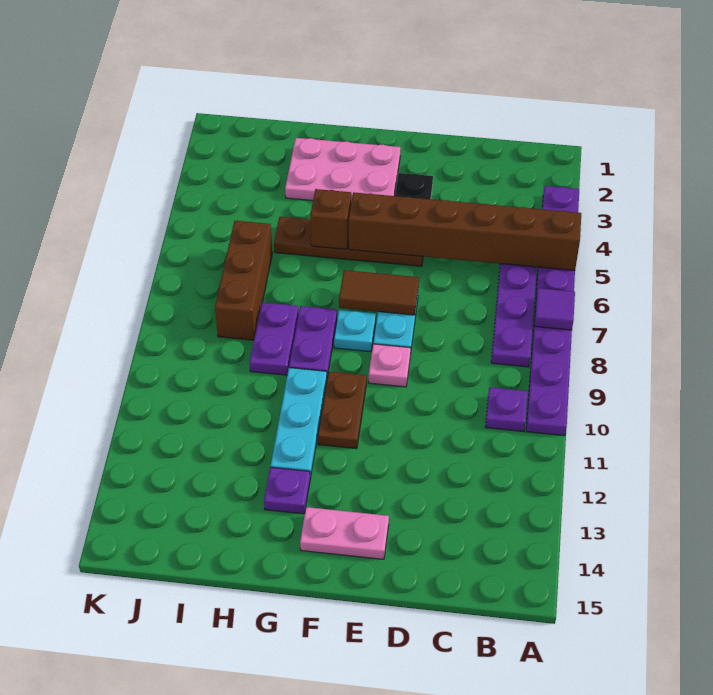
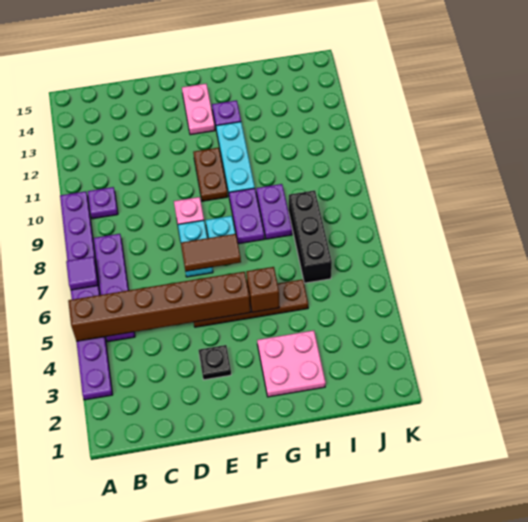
pink 1x2 plate [300,507,389,559] -> pink 1x2 plate turned to [182,84,215,135]
pink 2x3 plate [285,138,401,202] -> pink 2x2 plate [257,330,326,397]
brown 1x3 brick [215,221,272,340] -> black 1x3 brick [289,190,332,283]

